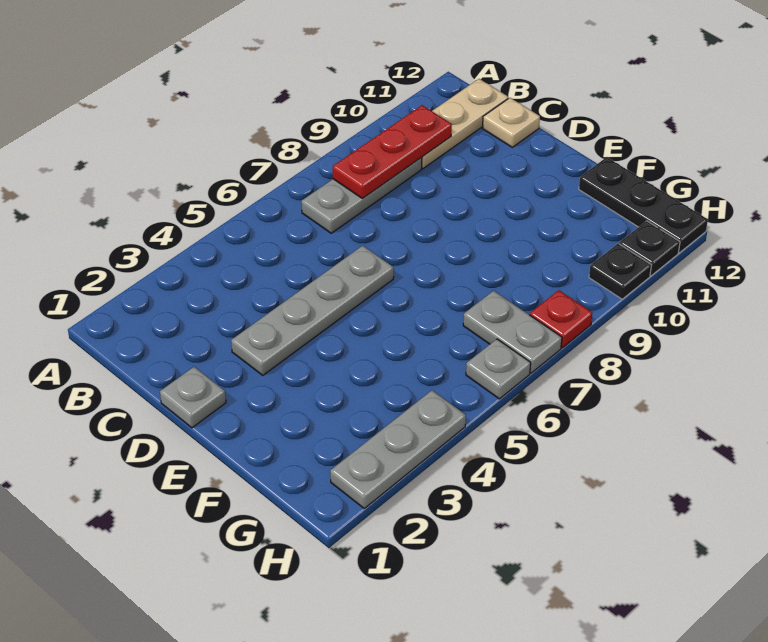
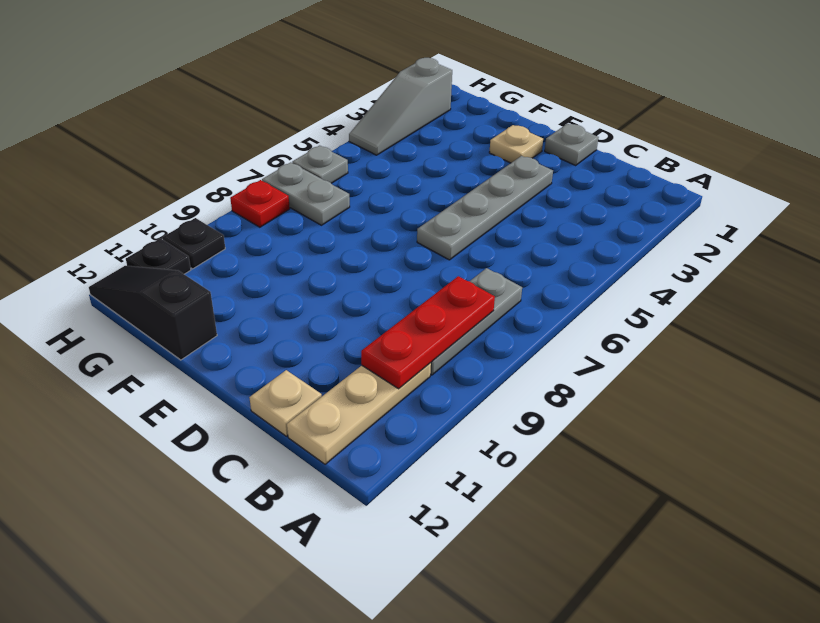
none -> tan 1x1 plate [489,125,543,163]
black 1x3 plate [579,157,708,253] -> black 1x3 slope [89,266,217,360]
grey 1x3 plate [330,390,466,508] -> grey 1x3 slope [349,58,452,155]

